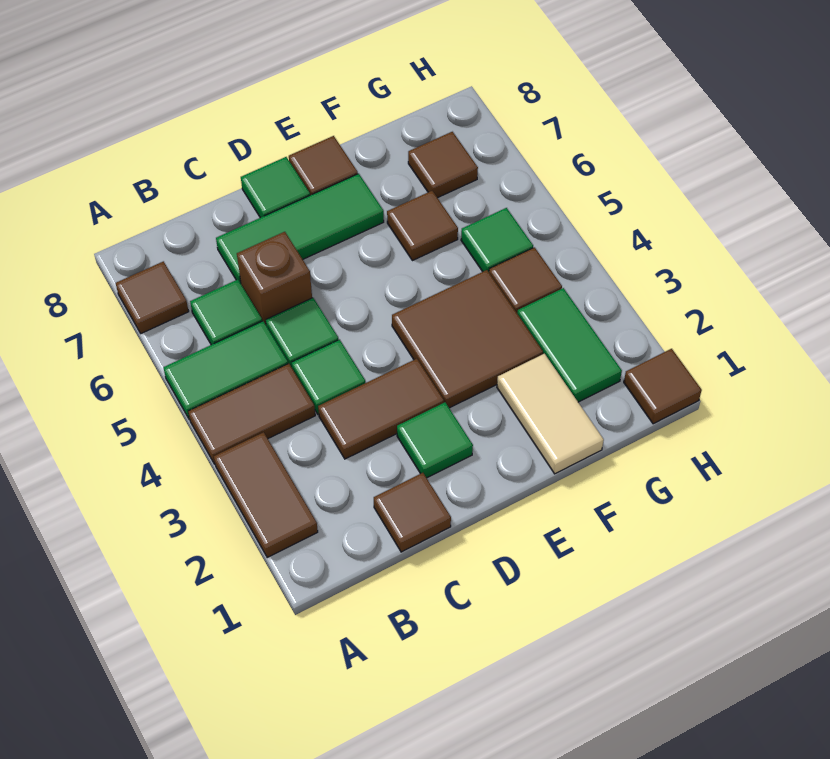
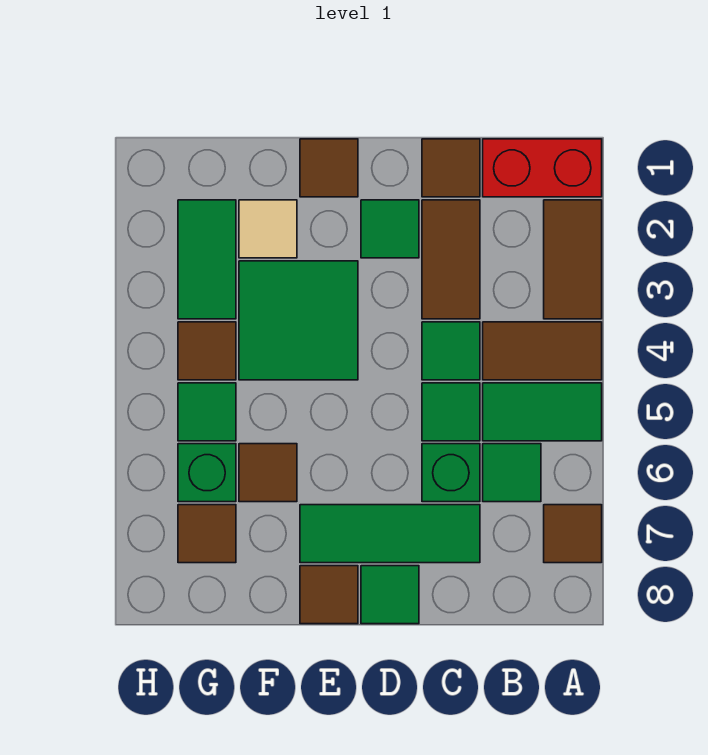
none -> red 1x2 brick [483,139,602,197]
brown 1x2 tile [318,359,444,459] -> brown 1x2 tile turned to [422,200,480,319]
brown 1x1 brick [237,232,312,325] -> green 1x1 brick [422,444,480,502]
brown 2x2 tile [392,270,543,408] -> green 2x2 tile [239,261,358,380]
tan 1x2 tile [497,354,604,474] -> tan 1x1 tile [239,200,297,258]
none -> green 1x1 brick [178,444,236,502]
brown 1x1 tile [624,349,702,424] -> brown 1x1 tile moved to [300,139,358,197]

